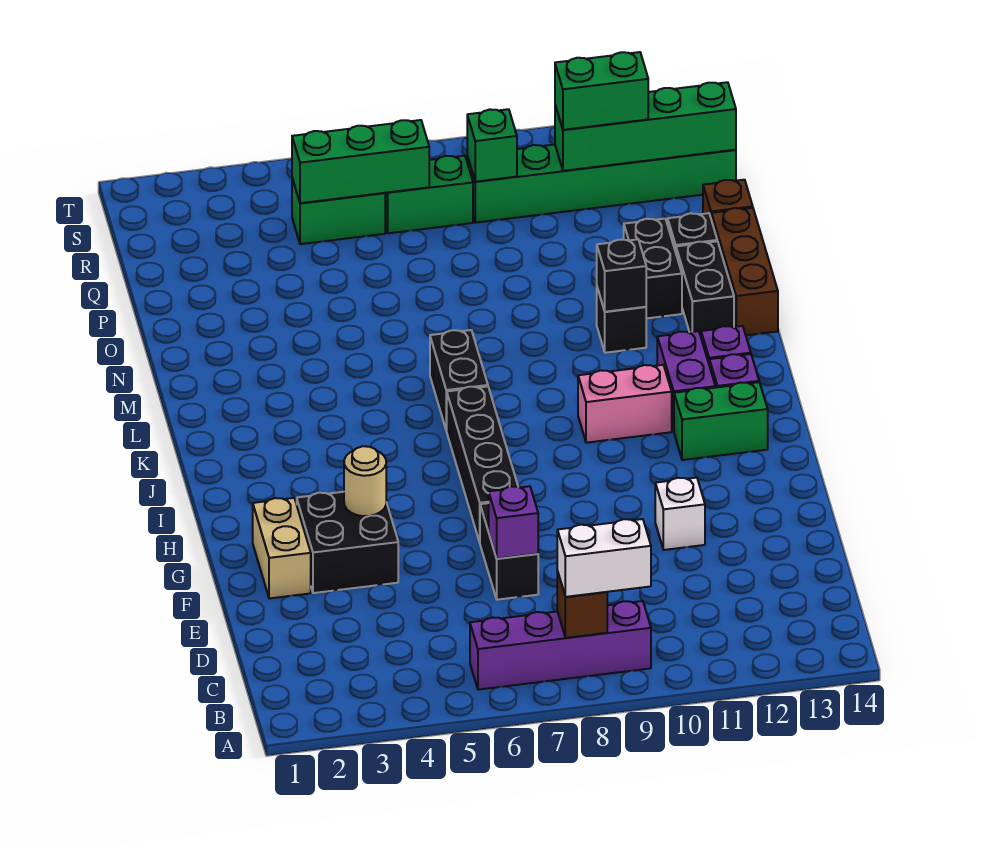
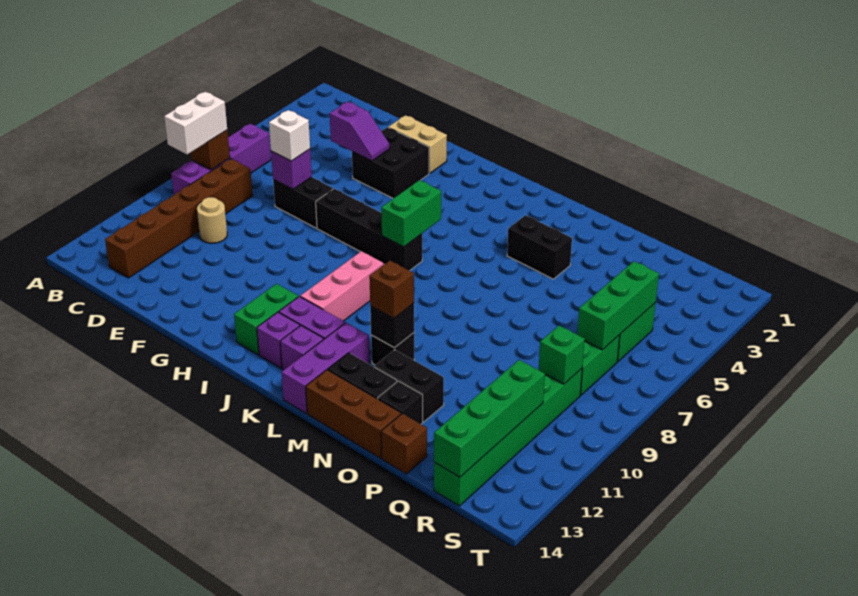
none -> brown 1x6 brick [105,159,253,278]
none -> purple 1x2 slope [330,101,390,161]
white 1x1 brick [655,478,705,550] -> white 1x1 brick moved to [269,110,310,161]
tan 1x1 round brick [344,446,386,516] -> tan 1x1 round brick moved to [197,197,227,243]
pink 1x2 brick [578,365,672,443] -> pink 1x3 brick [300,251,383,321]
black 1x2 brick [430,330,488,430] -> black 1x2 brick moved to [507,215,572,279]
none -> purple 1x3 brick [282,323,370,413]
none -> brown 1x1 brick [369,261,414,318]
green 1x2 brick [555,52,648,130] -> green 1x2 brick moved to [381,180,441,247]

